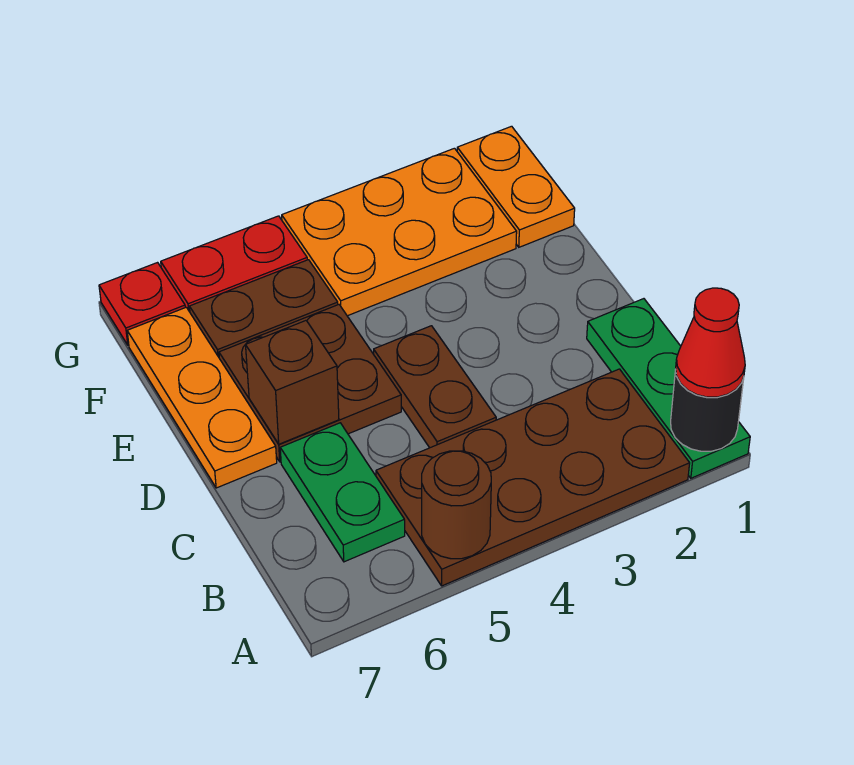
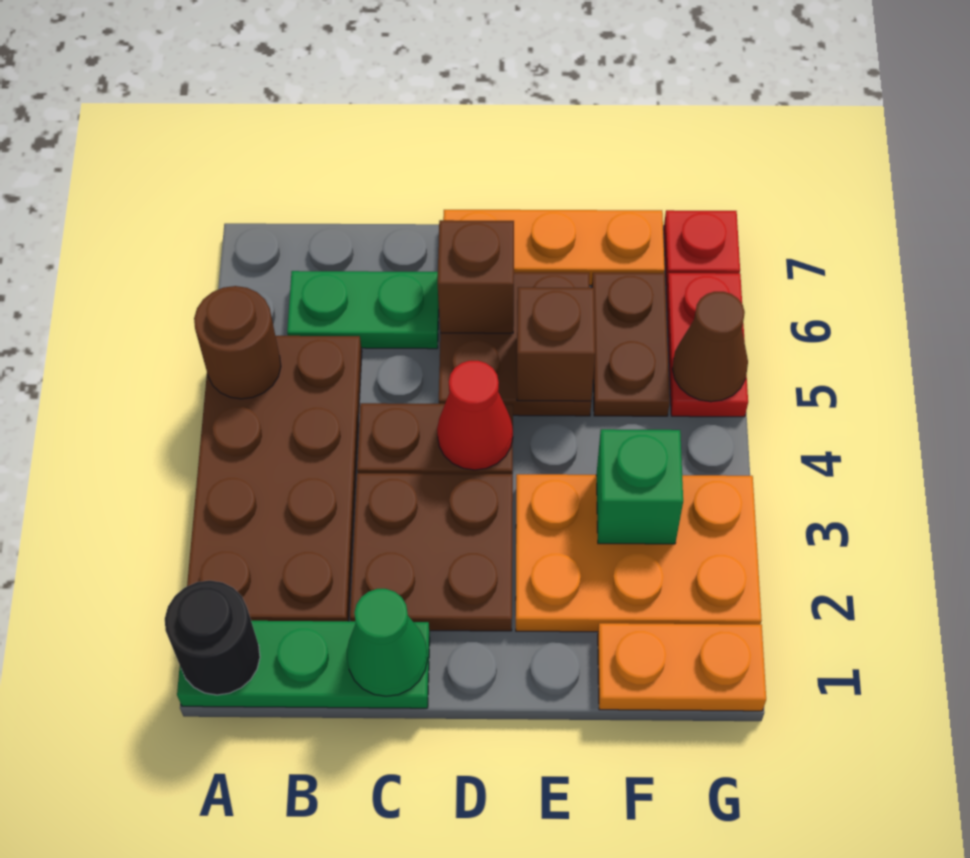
red 1x1 cone [676,288,745,397] -> red 1x1 cone moved to [437,361,513,470]
none -> green 1x1 cone [347,589,428,696]
none -> brown 2x2 plate [350,473,513,631]
none -> brown 1x1 brick [517,287,595,401]
orange 2x3 plate [282,148,517,316] -> orange 2x3 plate turned to [516,474,762,632]
none -> green 1x1 brick [596,429,683,544]
none -> brown 1x1 cone [672,292,748,402]

